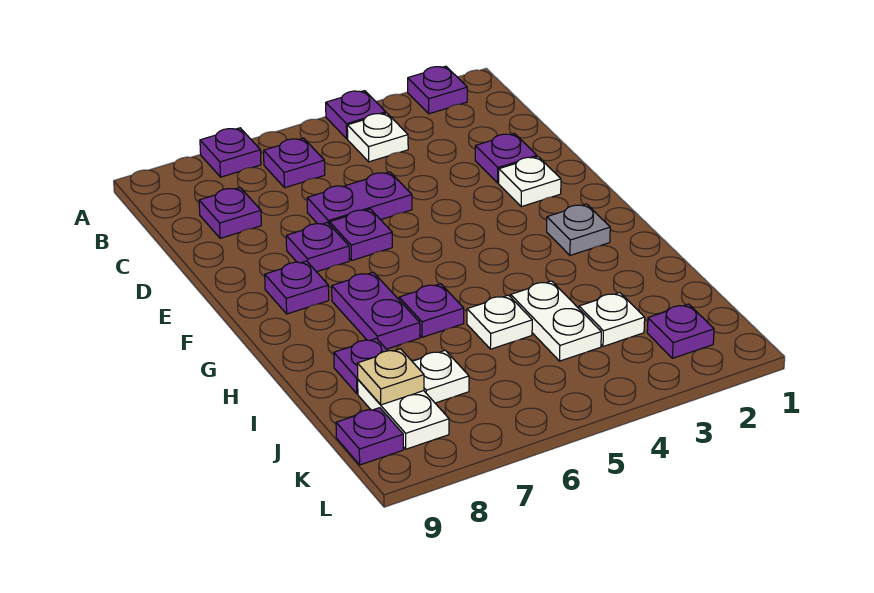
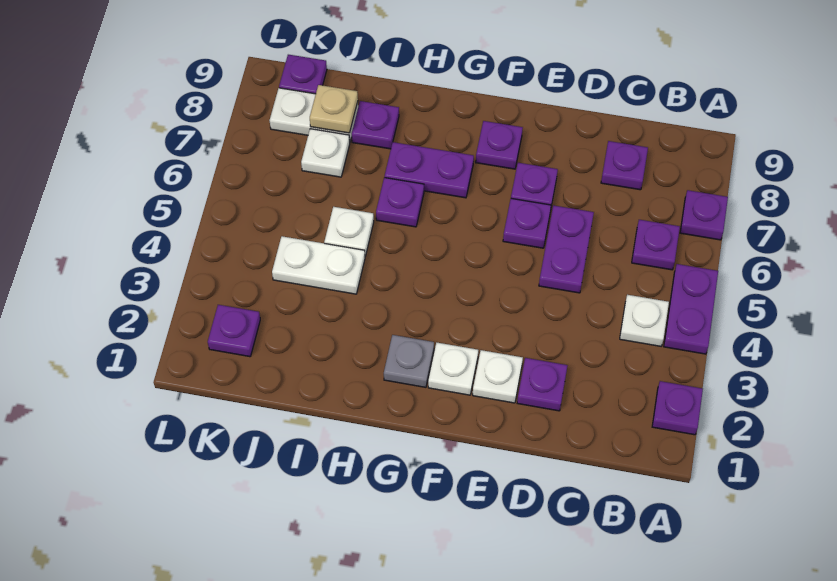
purple 1x1 plate [326,91,386,139] -> purple 1x2 plate [664,264,718,354]
white 1x1 plate [579,293,645,346] -> white 1x1 plate moved to [428,343,478,395]

